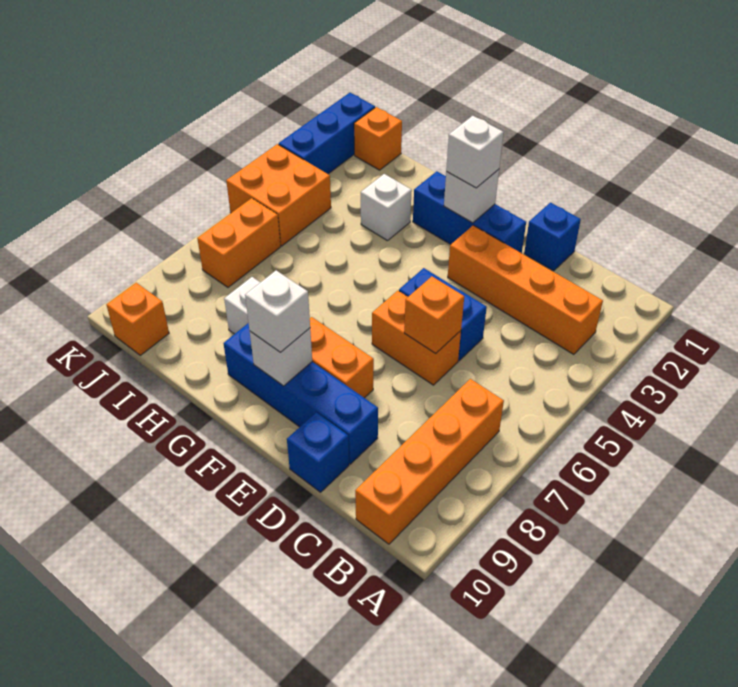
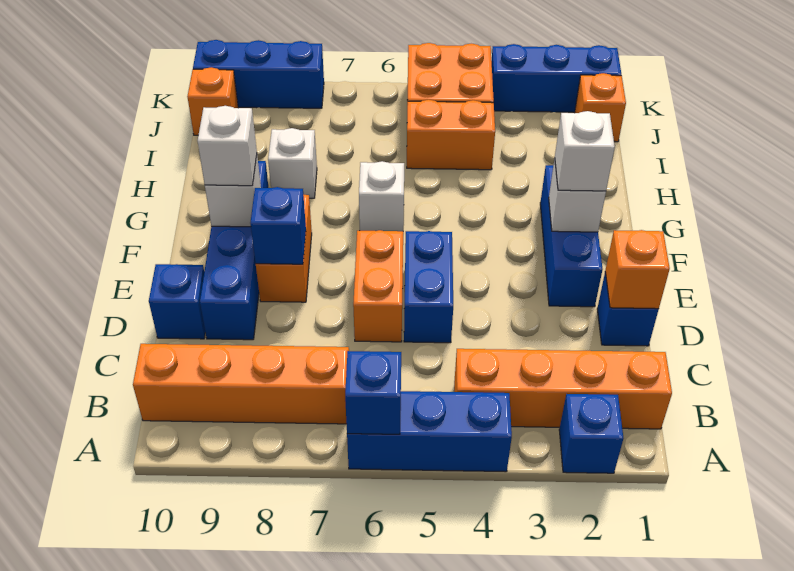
none -> blue 1x1 brick [559,394,623,473]
none -> blue 1x3 brick [347,391,512,472]
none -> blue 1x1 brick [345,351,401,434]
orange 1x4 brick [448,225,603,354] -> orange 1x4 brick turned to [454,349,672,429]
orange 1x1 brick [404,276,464,353] -> orange 1x1 brick moved to [605,230,670,309]
none -> blue 1x1 brick [250,187,306,264]
white 1x1 brick [361,174,412,241] -> white 1x1 brick moved to [359,161,404,231]
orange 1x2 brick [197,198,281,287] -> orange 1x2 brick moved to [407,100,495,170]
none -> blue 1x3 brick [193,40,324,108]

